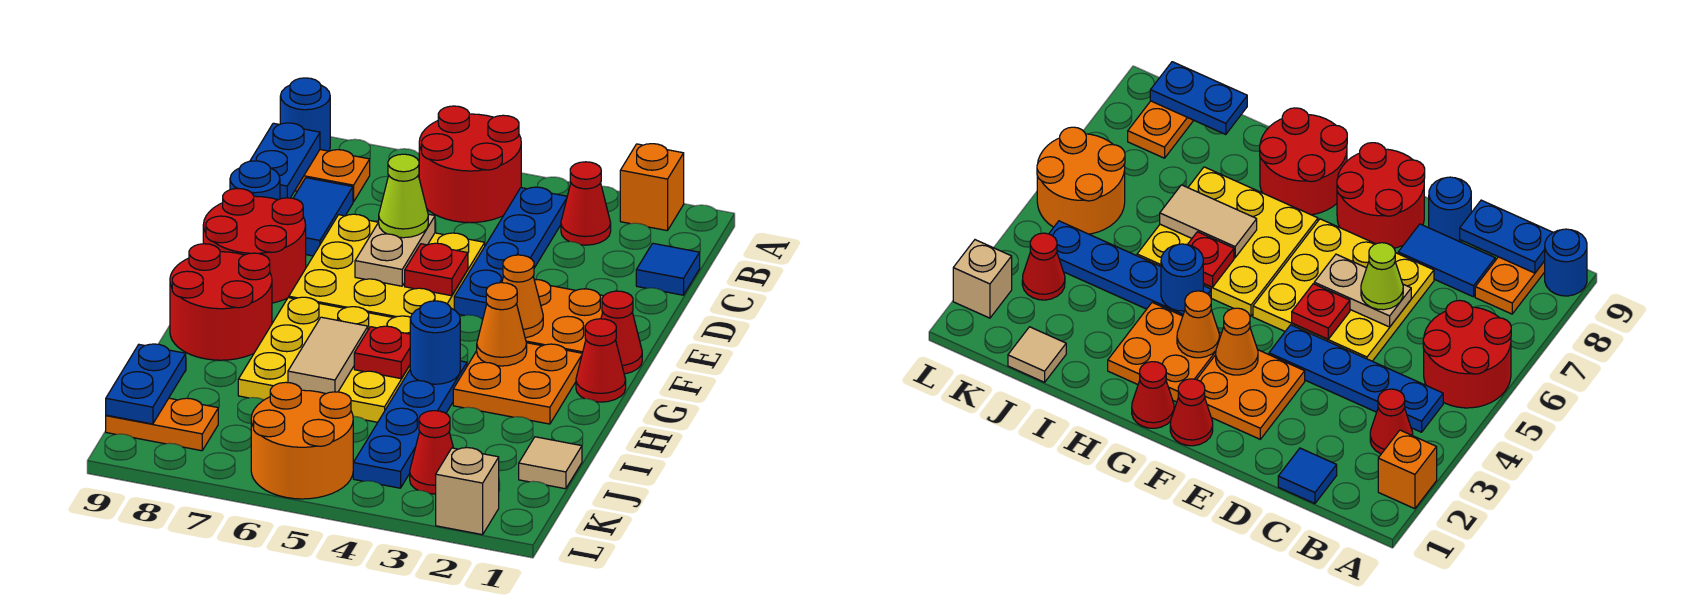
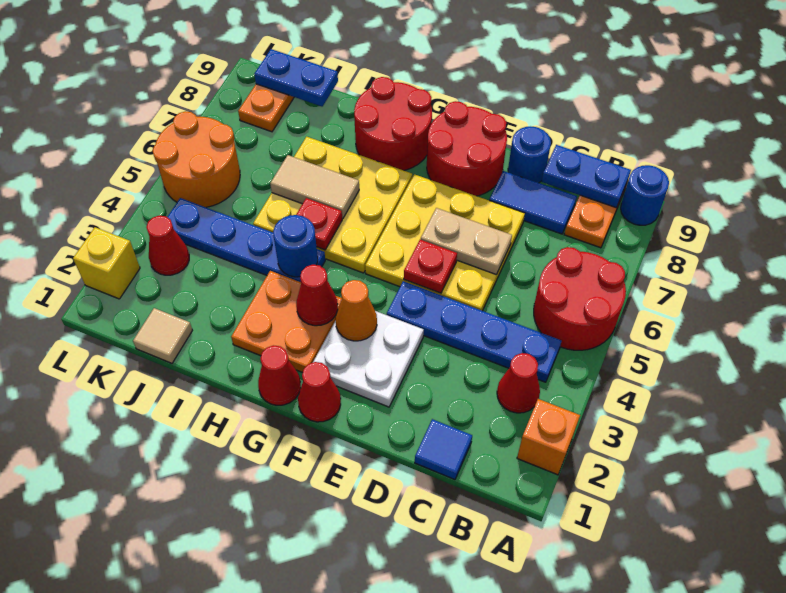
lime 1x1 cone [379,154,428,238] -> none
orange 2x2 plate [525,279,603,353] -> white 2x2 plate [313,311,424,407]
orange 1x1 cone [477,283,527,366] -> red 1x1 cone [296,265,338,326]
tan 1x1 brick [436,448,499,535] -> yellow 1x1 brick [73,227,140,299]

